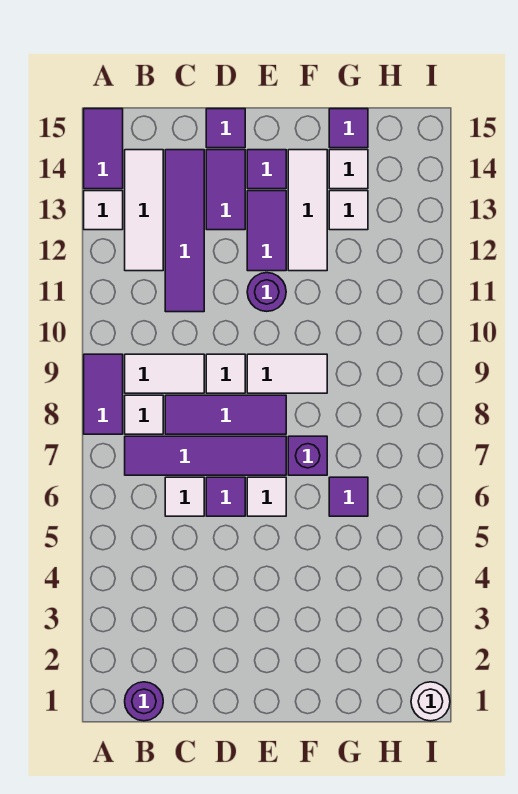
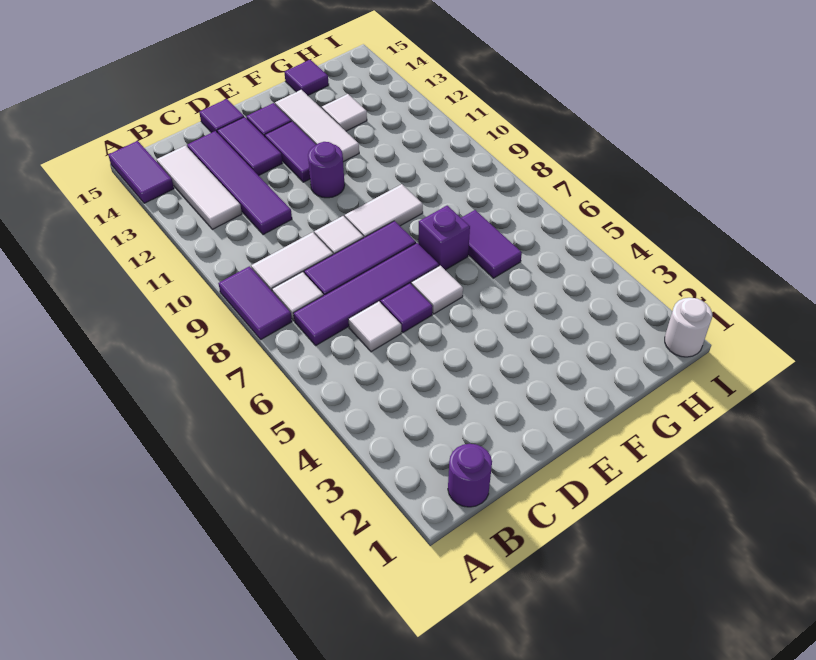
white 1x1 tile [84,191,123,230] -> none
purple 1x1 tile [329,477,368,516] -> purple 1x2 tile [461,210,522,278]
white 1x1 tile [329,150,368,189] -> none

